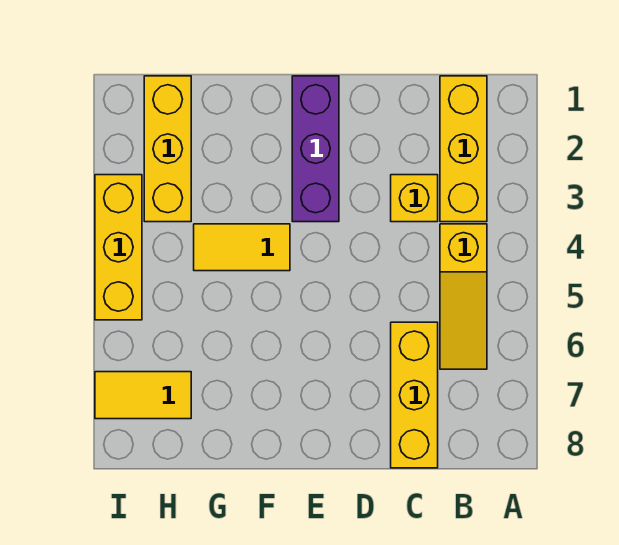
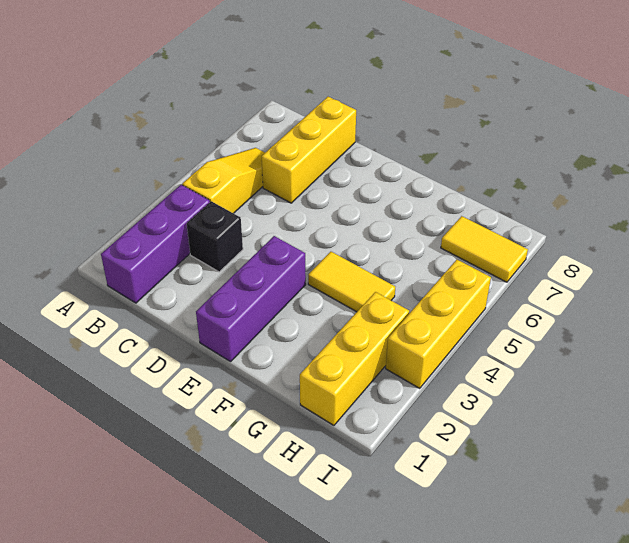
yellow 1x3 brick [440,76,487,222] -> purple 1x3 brick [101,185,210,303]
yellow 1x1 brick [391,175,438,222] -> black 1x1 brick [187,201,243,272]

